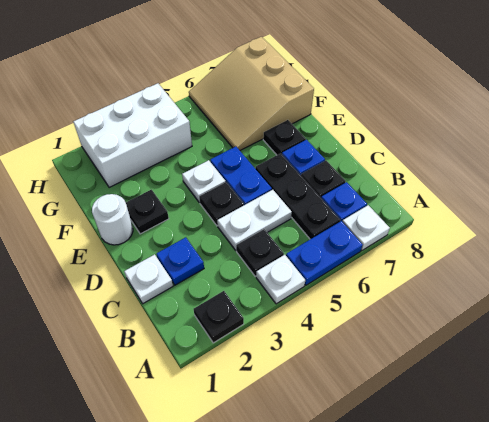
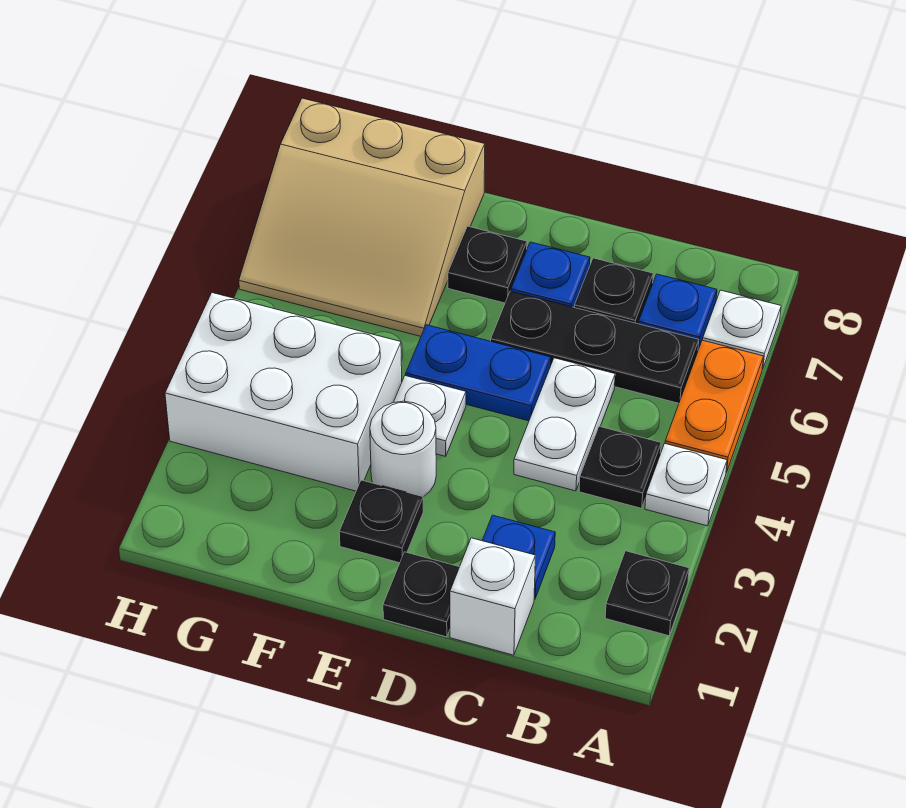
blue 1x2 plate [286,221,363,285] -> orange 1x2 plate [665,340,764,472]
white 1x1 plate [124,254,173,304] -> white 1x1 brick [450,538,535,655]
black 1x1 plate [199,182,244,226] -> black 1x1 plate moved to [383,552,459,637]
white 1x1 round brick [92,194,133,245] -> white 1x1 round brick moved to [370,401,436,497]
white 2x3 brick [73,83,192,188] -> white 2x3 brick turned to [165,293,402,491]

